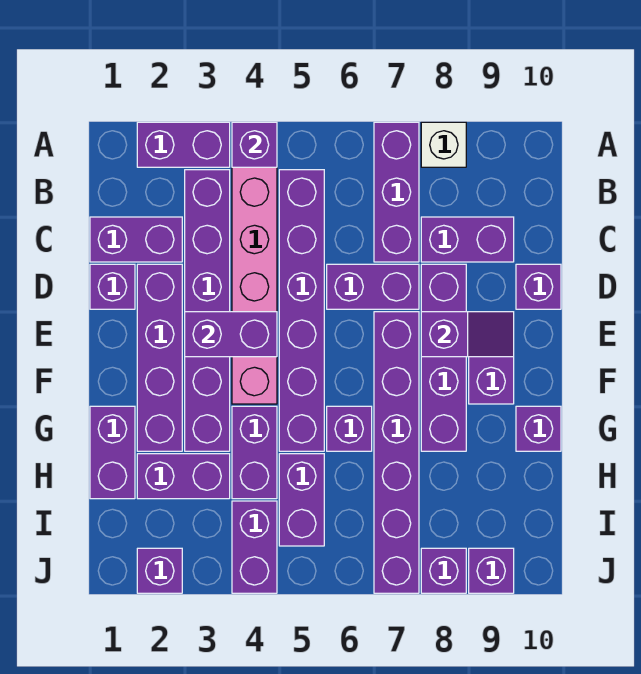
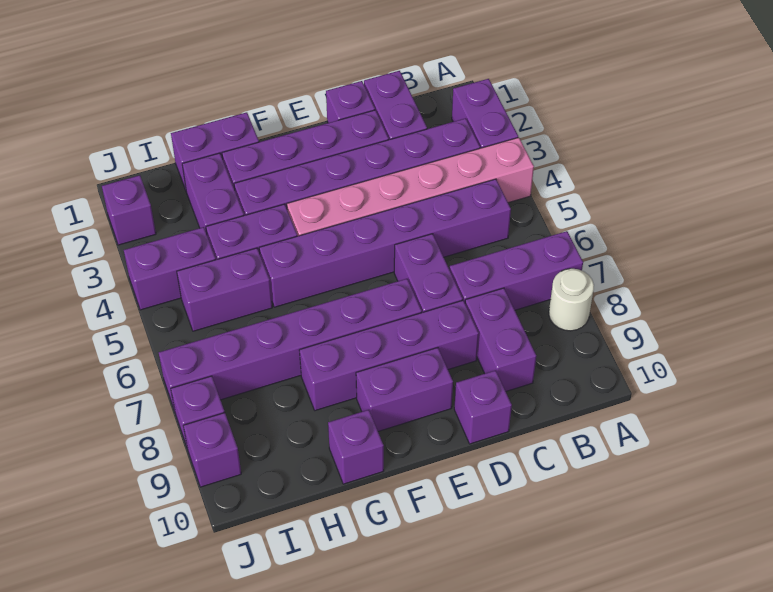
purple 1x1 brick [232,122,277,167] -> none
white 1x1 brick [421,122,466,167] -> white 1x1 round brick [549,269,594,331]
purple 1x2 brick [185,312,277,357] -> none
purple 1x2 slope [421,312,514,357] -> none
purple 1x1 brick [327,406,372,451] -> none

